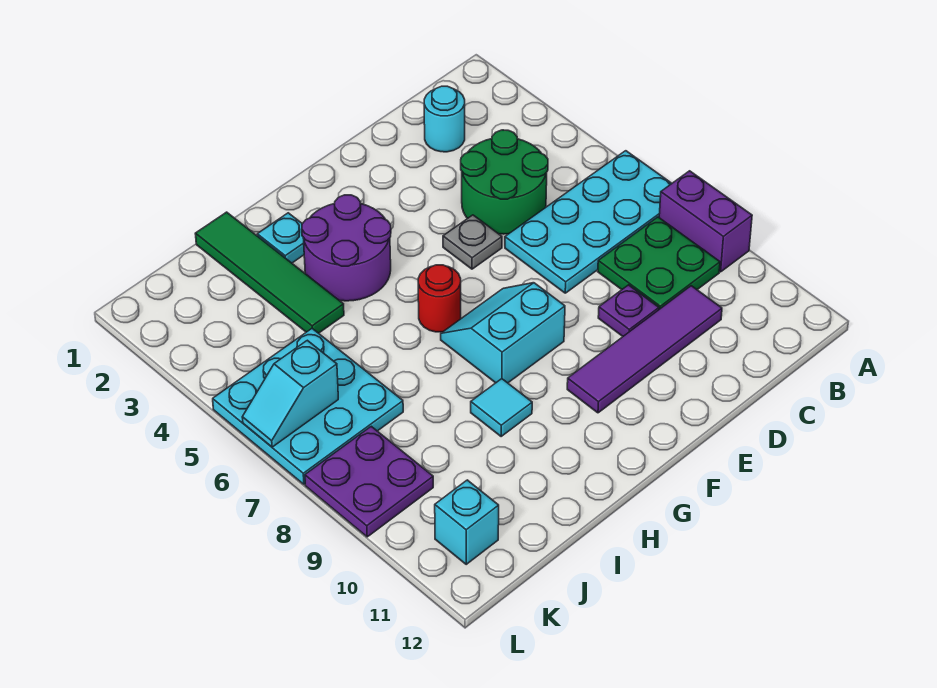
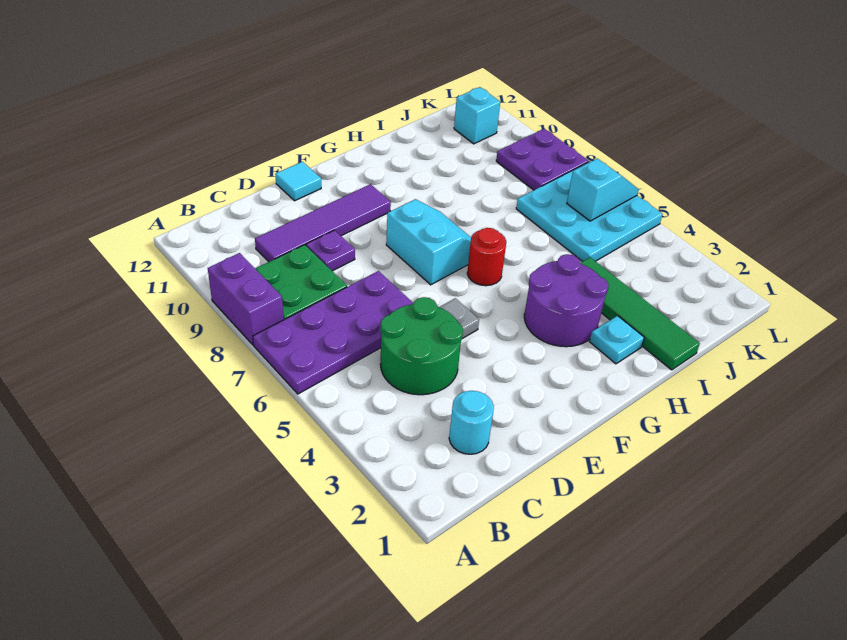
cyan 2x4 plate [505,151,672,293] -> purple 2x4 plate [253,271,413,394]
cyan 2x2 slope [441,283,565,383] -> cyan 2x2 slope turned to [386,199,471,285]
cyan 1x1 tile [471,379,532,437] -> cyan 1x1 tile moved to [275,162,321,201]

